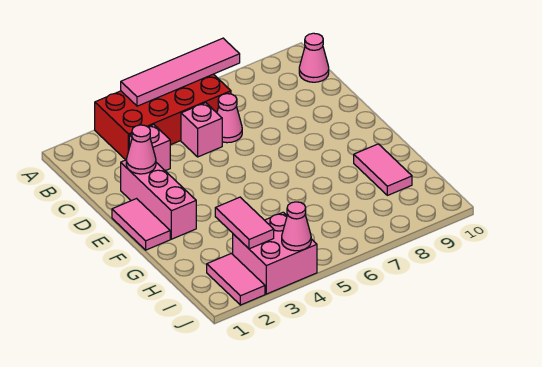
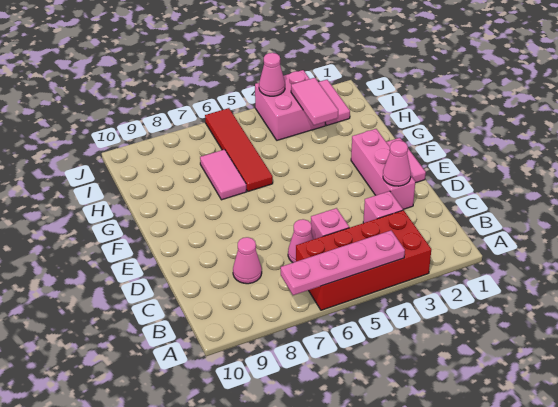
pink 1x4 tile [121,38,240,106] -> pink 1x4 plate [281,231,405,295]
pink 1x1 cone [299,33,329,82] -> pink 1x1 cone moved to [233,237,262,284]
none -> red 1x4 tile [205,108,273,191]
pink 1x2 tile [354,144,412,195] -> pink 1x2 tile moved to [200,149,246,200]

